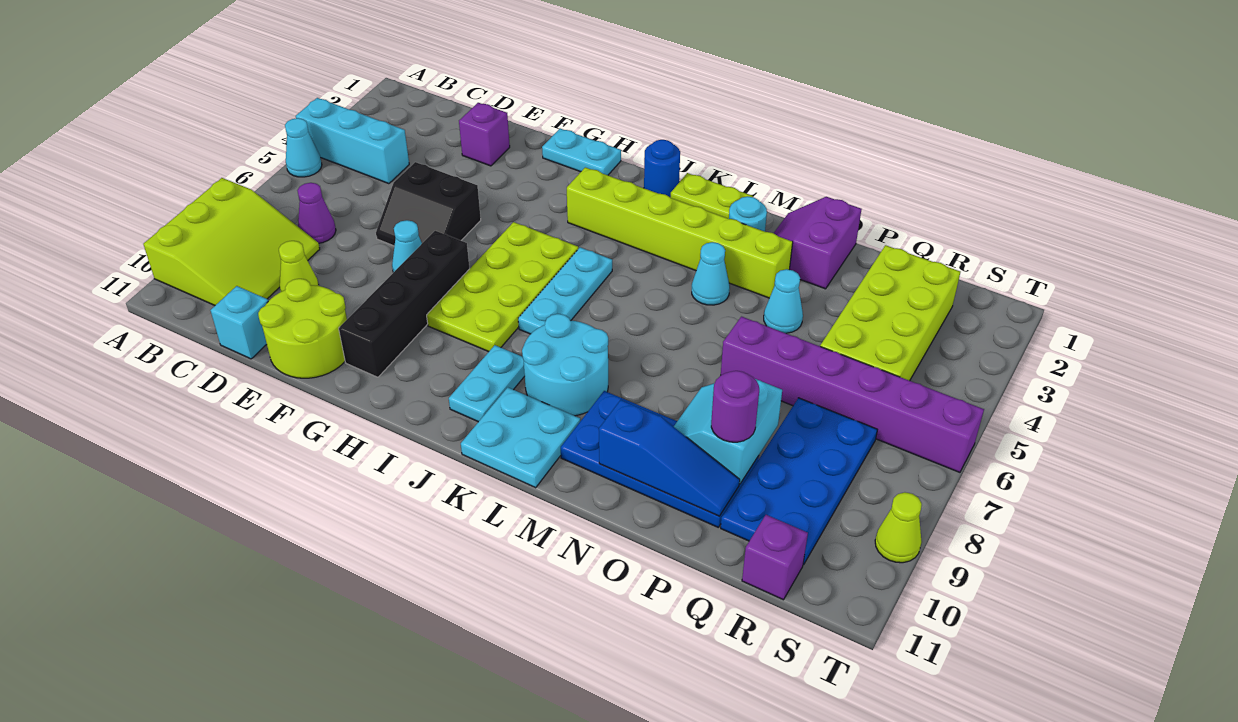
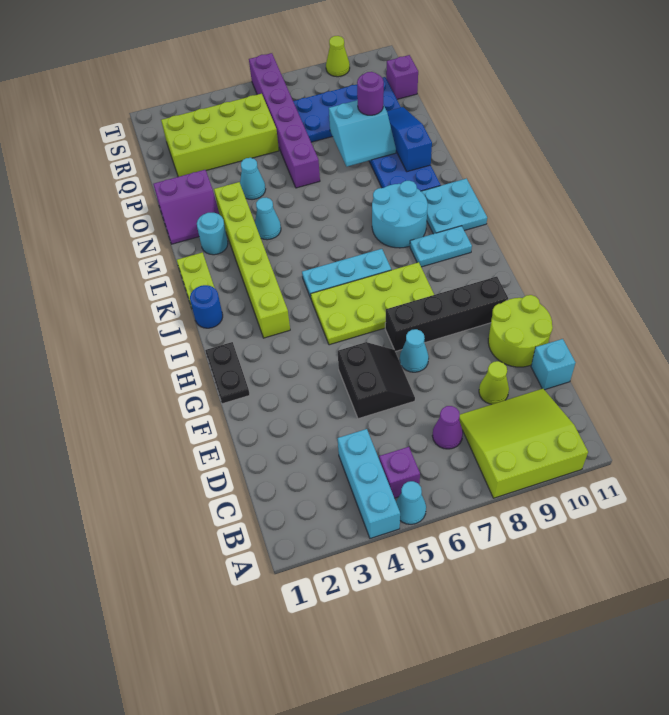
purple 1x1 brick [459,103,510,166] -> purple 1x1 brick moved to [379,447,420,498]
cyan 1x2 plate [542,129,621,175] -> black 1x2 plate [205,342,250,404]

